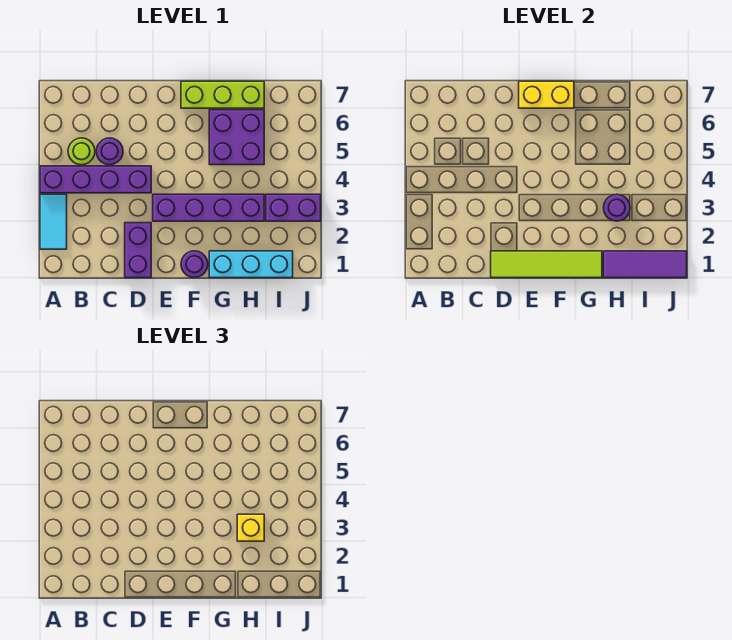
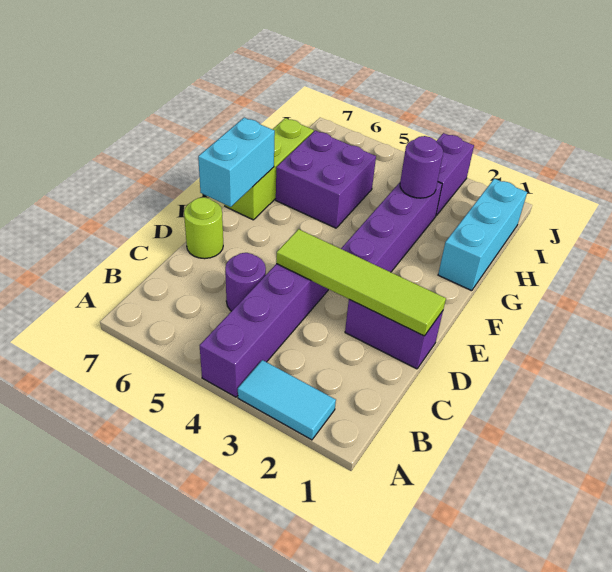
lime 1x1 round brick [68,138,95,165] -> lime 1x1 round brick moved to [184,197,223,259]
lime 1x4 tile [491,251,602,278] -> lime 1x4 tile turned to [276,229,446,336]
yellow 1x2 brick [519,81,574,108] -> cyan 1x2 brick [198,118,275,207]
purple 1x1 round brick [181,251,208,278] -> none
purple 1x3 tile [603,251,687,278] -> none
yellow 1x1 brick [237,514,264,541] -> none

